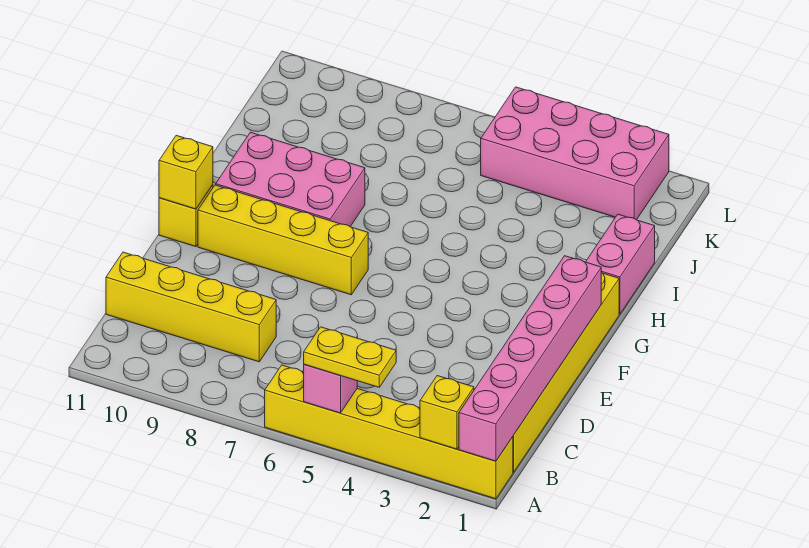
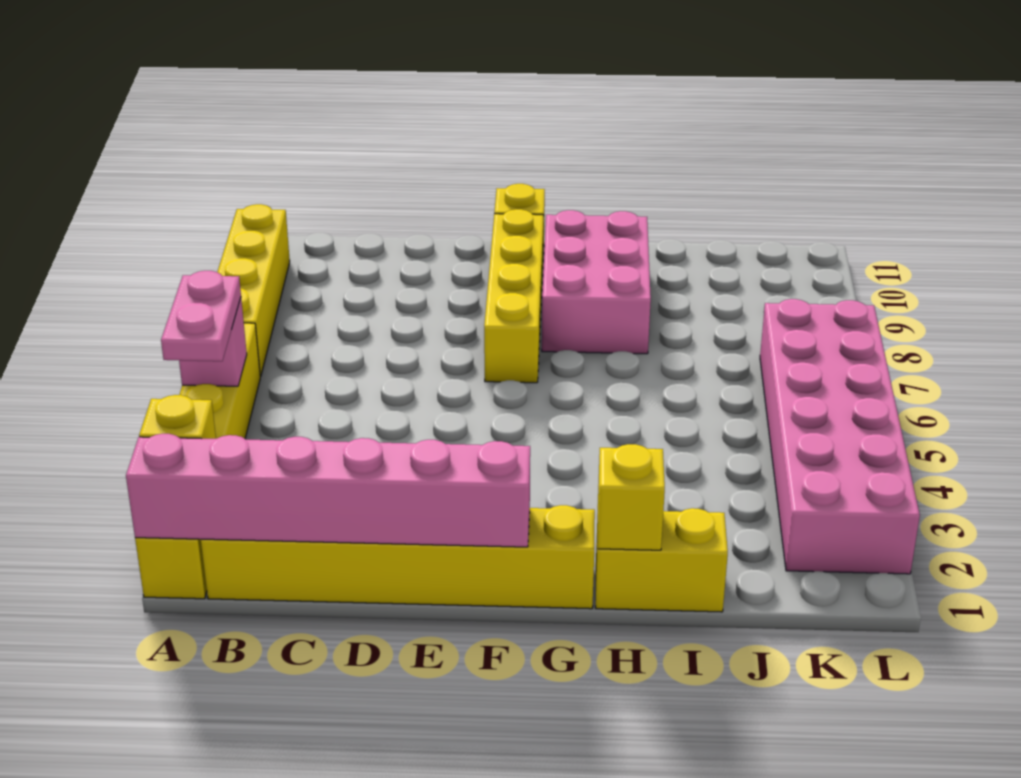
yellow 1x2 plate [304,327,396,387] -> pink 1x2 plate [161,271,241,361]
yellow 1x4 brick [106,252,276,362] -> yellow 1x4 brick moved to [217,204,290,376]
yellow 1x1 brick [159,135,213,209] -> yellow 1x1 brick moved to [598,444,665,550]
pink 1x2 brick [586,214,655,314] -> yellow 1x2 brick [596,508,728,612]
pink 2x4 brick [481,87,669,220] -> pink 2x6 brick [760,299,920,574]

